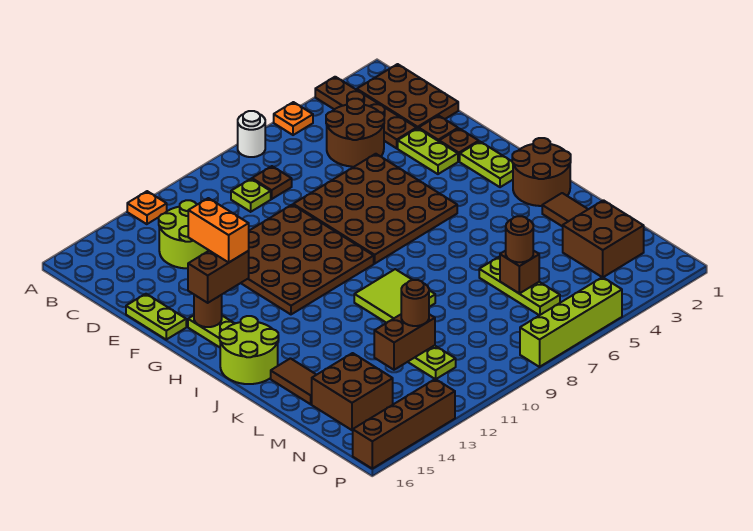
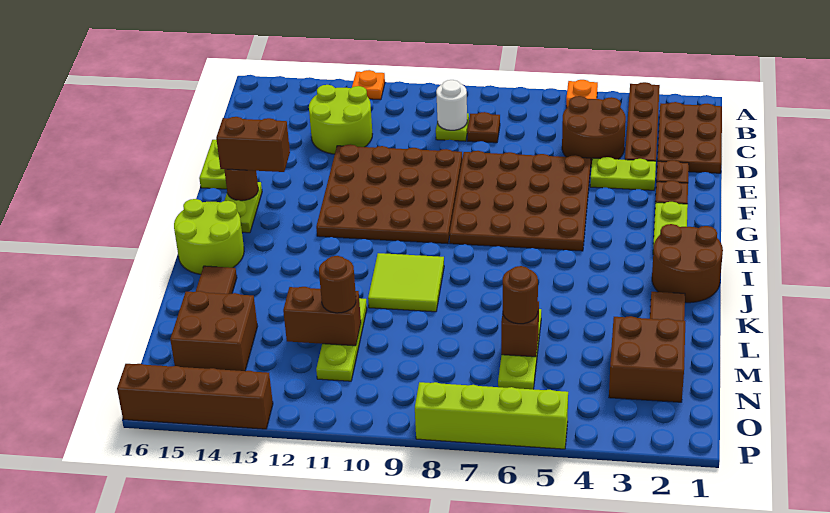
white 1x1 round brick [238,111,265,157] -> white 1x1 round brick moved to [436,80,467,130]
lime 1x2 plate [398,128,458,174] -> lime 1x2 plate turned to [590,157,656,190]
orange 1x2 brick [188,198,249,262] -> none

